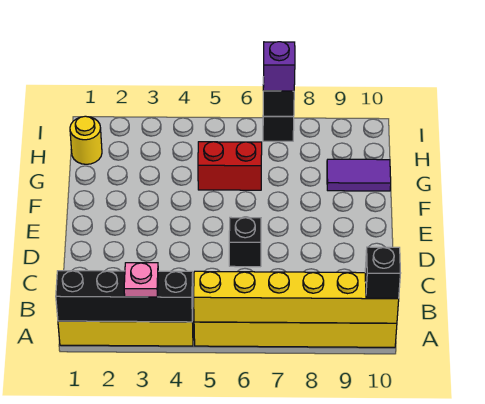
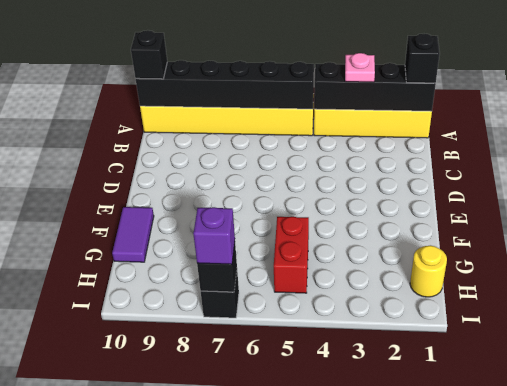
yellow 1x6 brick [194,271,399,323] -> black 1x6 brick [136,60,314,109]
black 1x1 brick [229,217,261,267] -> black 1x1 brick moved to [405,34,440,83]
red 1x2 brick [198,142,262,190] -> red 1x2 brick turned to [274,217,309,293]
purple 1x2 tile [327,159,391,191] -> purple 1x2 tile turned to [112,207,154,262]

